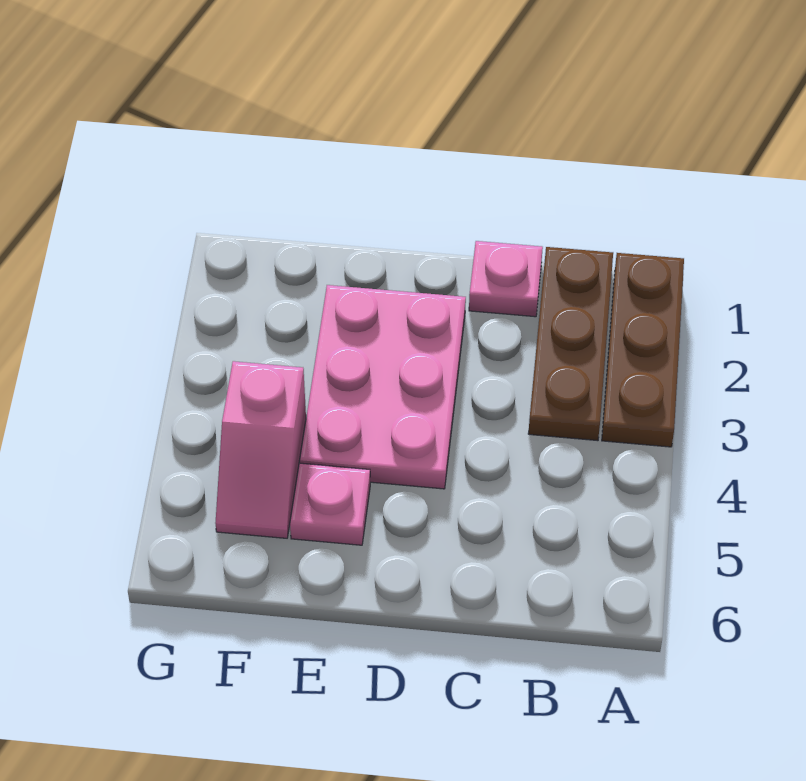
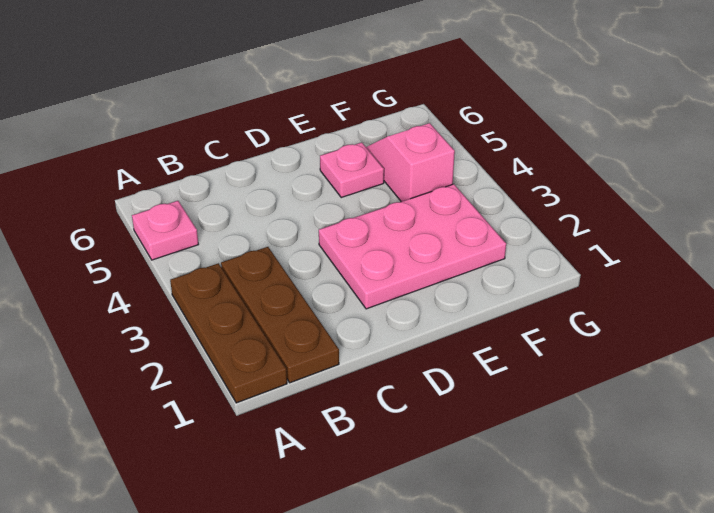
pink 1x1 plate [469,241,543,317] -> pink 1x1 plate moved to [132,201,198,260]
pink 2x3 plate [300,285,466,489] -> pink 2x3 plate turned to [319,184,506,309]

